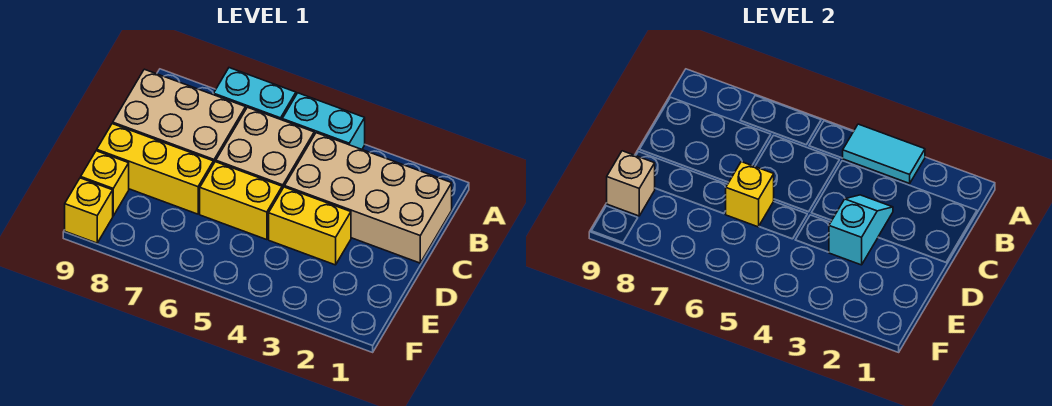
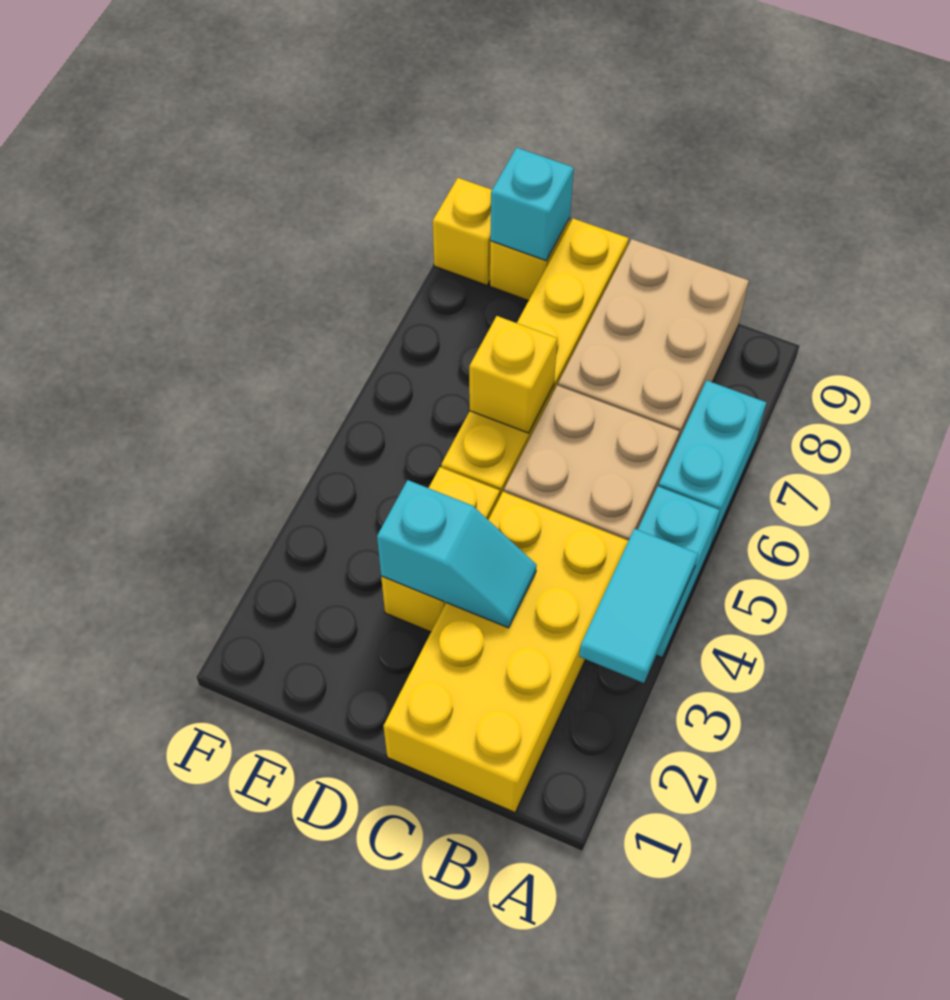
tan 2x4 brick [285,133,452,263] -> yellow 2x4 brick [384,492,628,812]
tan 1x1 brick [607,151,655,216] -> cyan 1x1 brick [490,148,574,261]

